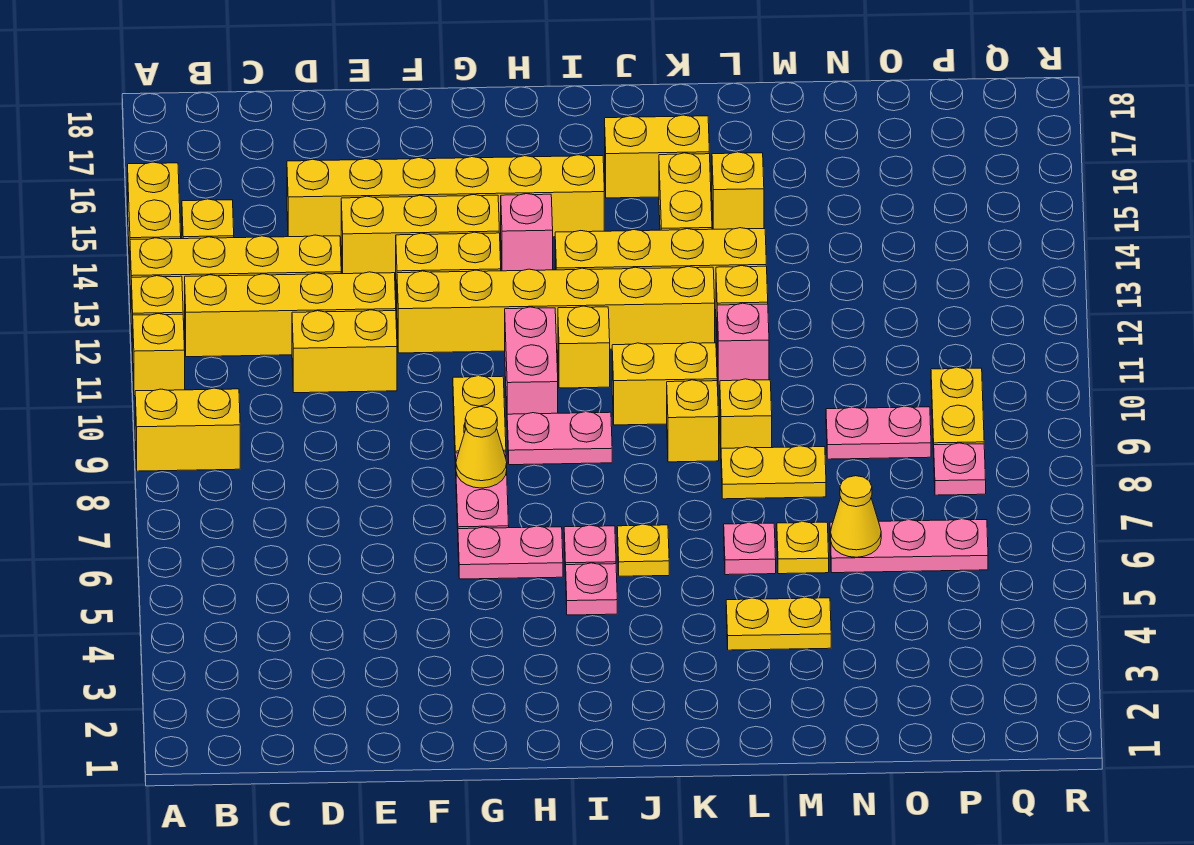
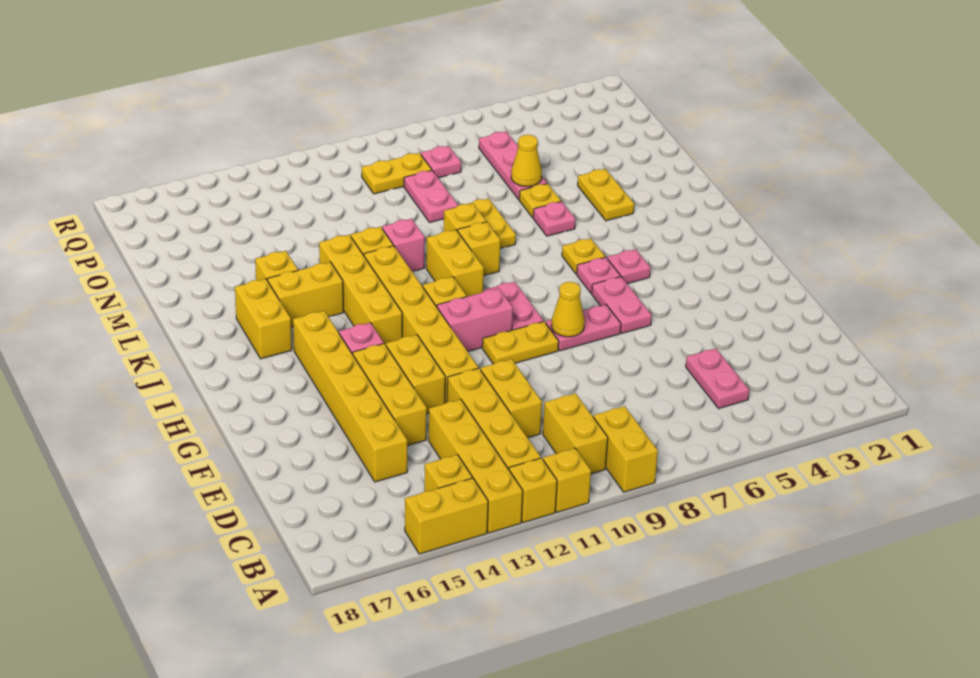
none -> yellow 1x2 brick [543,393,608,474]
none -> pink 1x2 plate [686,348,749,409]

